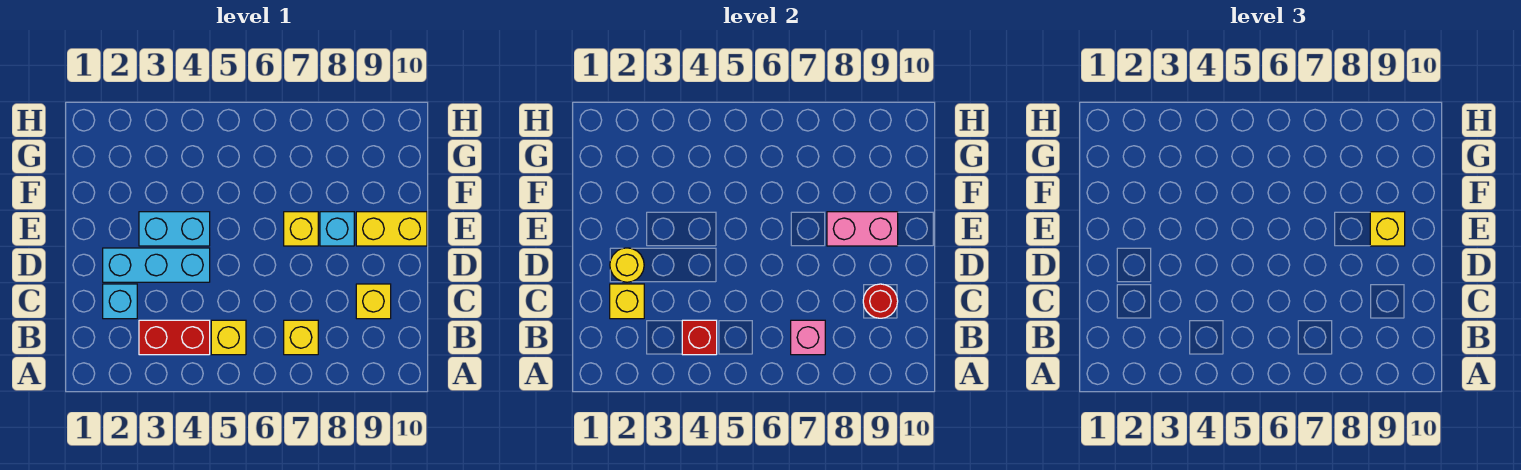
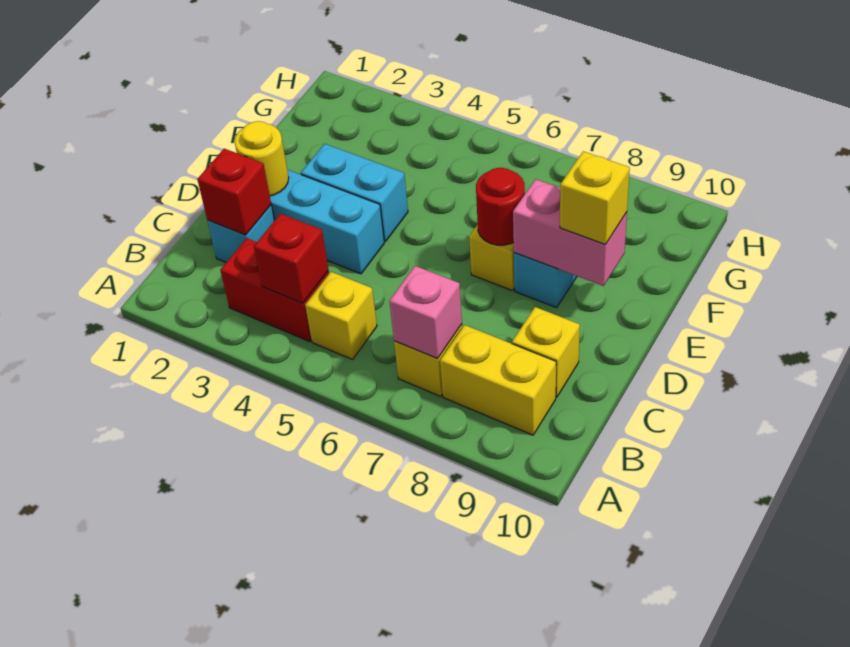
yellow 1x1 brick [610,284,644,319] -> red 1x1 brick [197,149,271,235]
red 1x1 round brick [863,284,898,318] -> red 1x1 round brick moved to [476,168,525,245]
yellow 1x2 brick [356,212,427,246] -> yellow 1x2 brick moved to [440,325,556,435]

